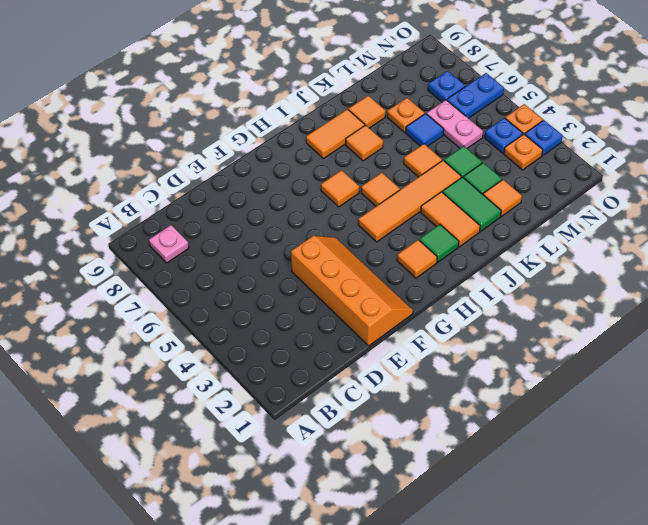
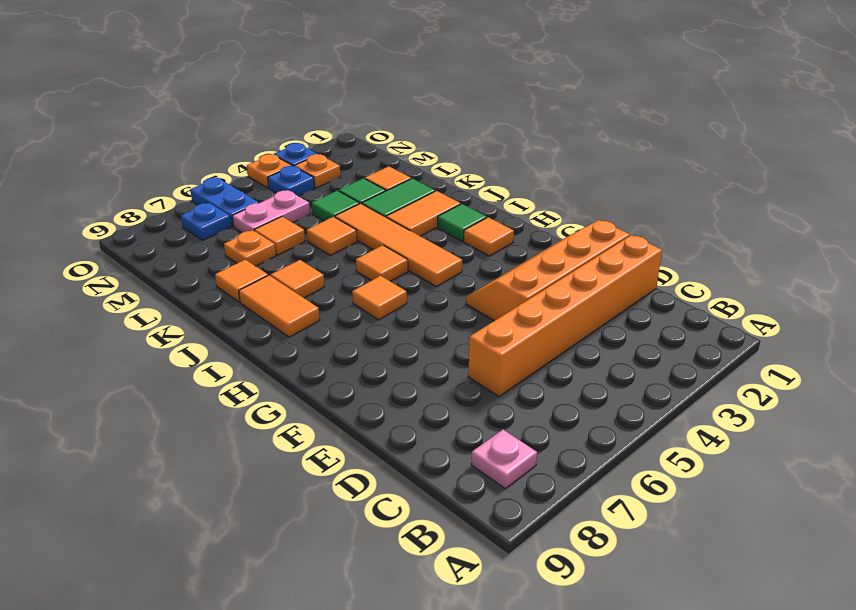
none -> orange 1x6 brick [468,235,662,396]
blue 1x1 tile [406,114,444,146] -> orange 1x1 tile [254,217,305,255]

